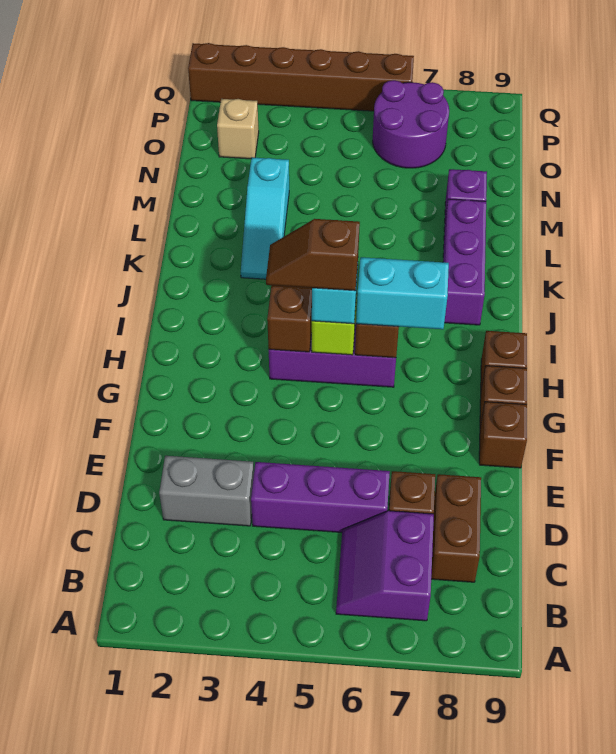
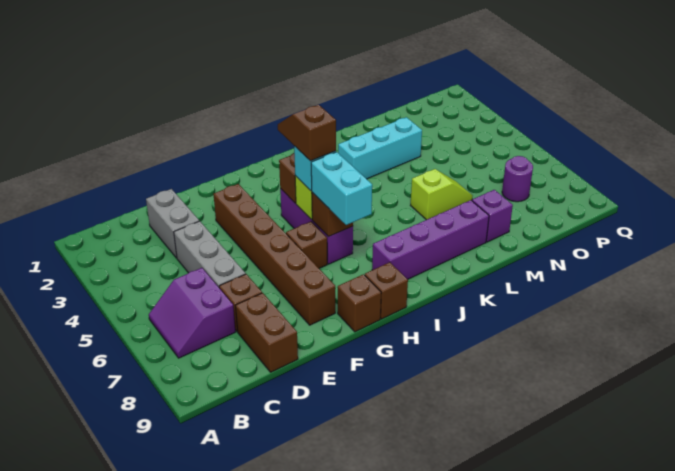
purple 2x2 slope [336,511,434,621] -> purple 2x2 slope turned to [149,268,235,358]
brown 1x2 brick [431,474,481,582] -> brown 1x2 brick turned to [235,293,298,372]
purple 1x3 brick [251,462,390,532] -> grey 1x3 brick [174,221,246,287]
brown 1x1 brick [479,402,527,468] -> brown 1x1 brick moved to [286,222,327,268]
purple 1x3 brick [443,199,486,325] -> purple 1x4 brick [372,200,489,279]
cyan 1x3 slope [241,157,289,279] -> cyan 1x3 brick [338,117,422,179]
none -> lime 1x2 slope [411,169,473,220]
tan 1x1 brick [217,99,259,159] -> none
purple 2x2 round brick [373,80,449,168] -> purple 1x1 round brick [502,156,533,202]
brown 1x6 brick [188,43,414,111] -> brown 1x6 brick moved to [214,184,335,325]

